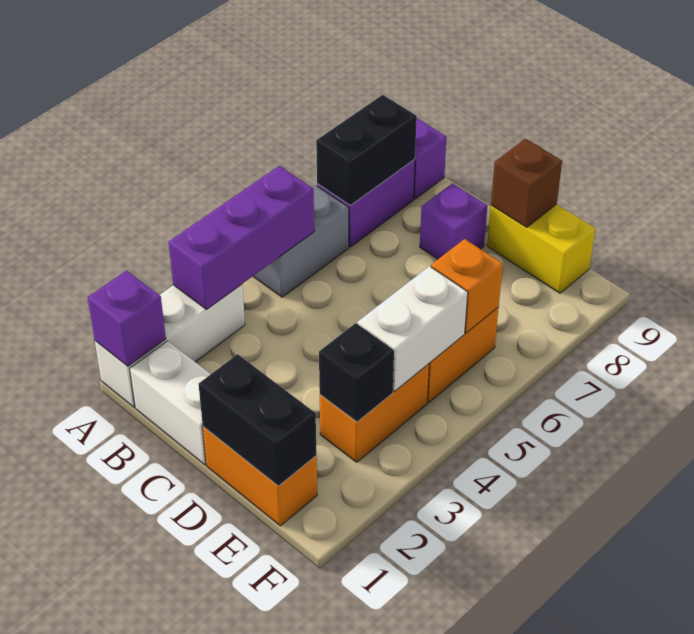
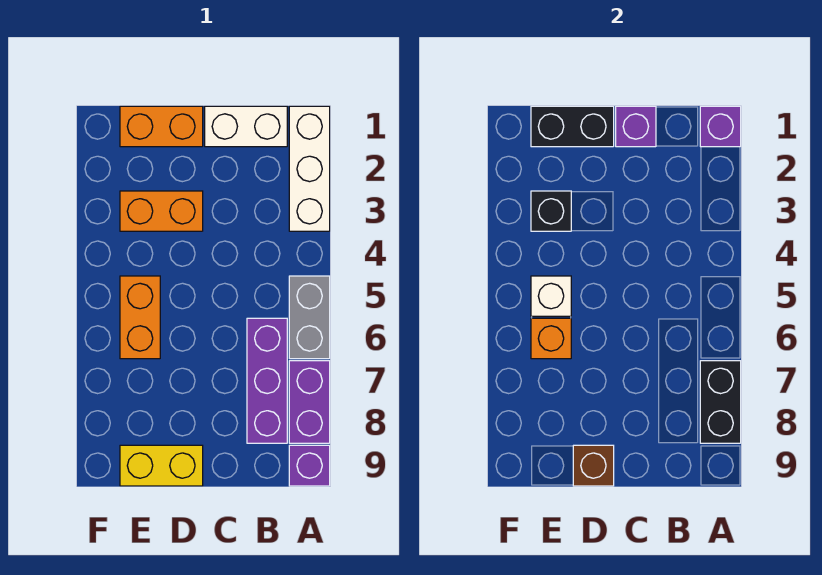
purple 1x3 brick [169,166,314,309] -> purple 1x3 brick moved to [247,318,287,443]
purple 1x1 brick [420,183,487,259] -> purple 1x1 brick moved to [616,106,656,147]
orange 1x2 brick [320,364,429,462] -> orange 1x2 brick turned to [120,191,203,231]
white 1x2 brick [357,266,468,391] -> white 1x1 brick [531,276,571,316]

